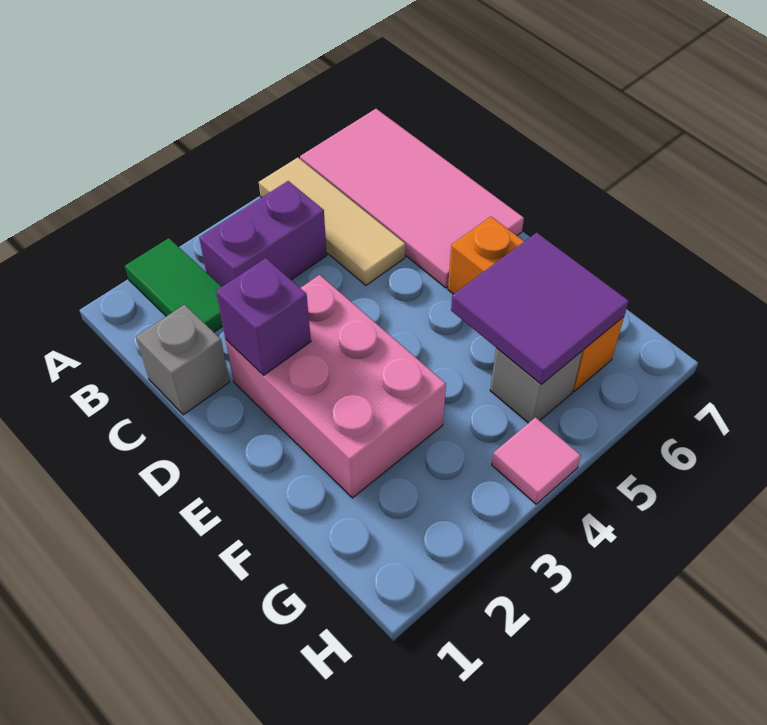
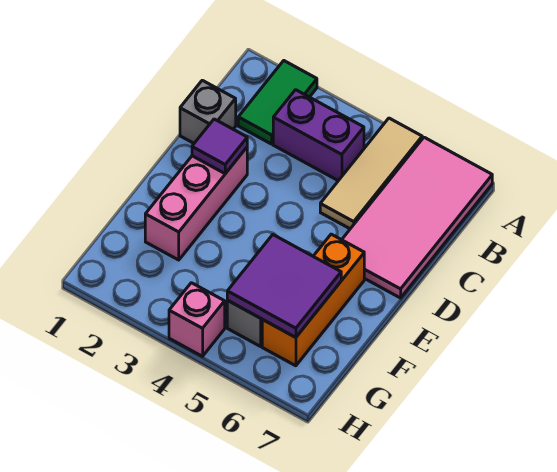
pink 2x3 brick [226,275,446,498] -> pink 1x3 brick [145,147,247,260]
purple 1x1 brick [216,258,311,375] -> purple 1x1 tile [192,119,247,173]
pink 1x1 tile [492,417,581,504] -> pink 1x1 brick [169,283,225,356]

